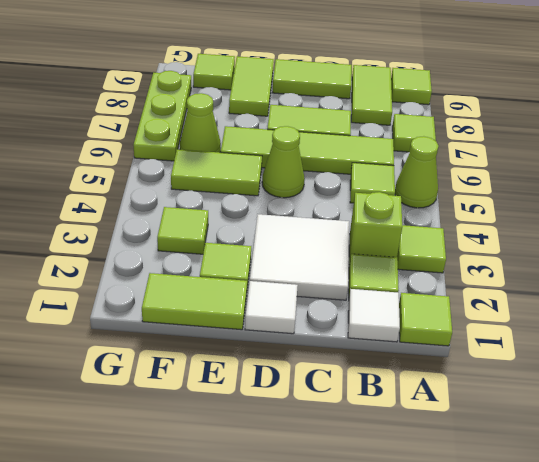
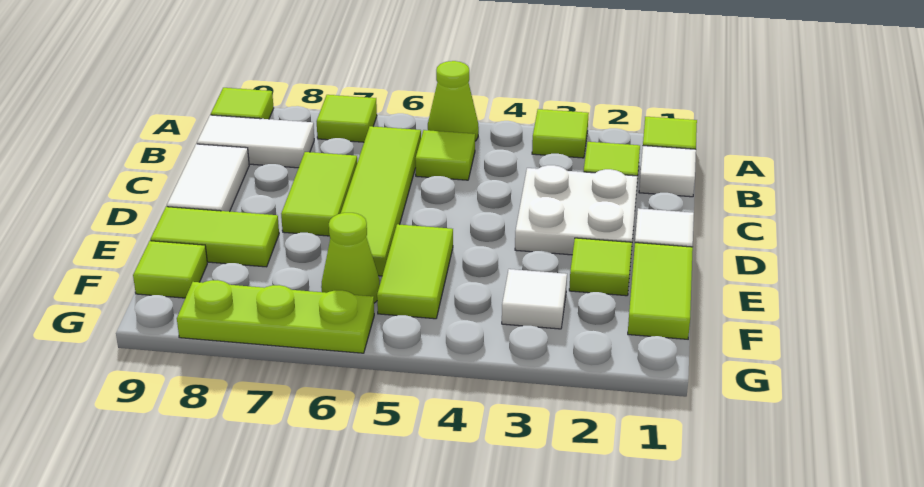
lime 1x1 brick [349,192,402,263] -> none
lime 1x2 tile [351,65,392,125] -> white 1x2 tile [197,115,314,168]
white 2x2 tile [250,214,349,300] -> white 2x2 plate [515,165,638,255]
lime 1x2 tile [272,59,352,99] -> white 1x2 tile [167,144,249,212]
lime 1x1 cone [262,126,305,198] -> none
lime 1x1 tile [157,207,208,254] -> white 1x1 tile [502,269,567,329]

